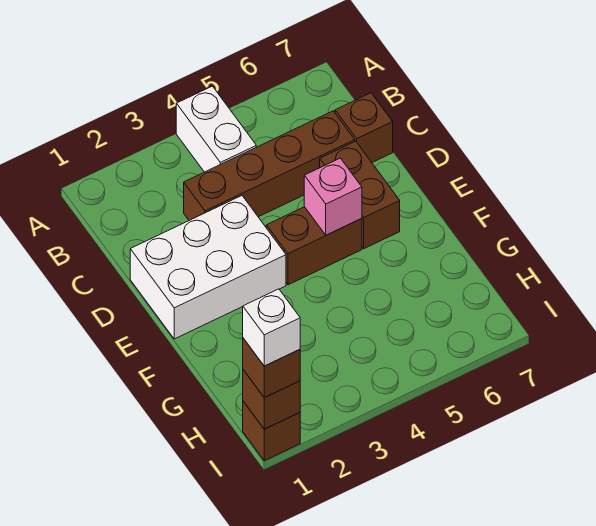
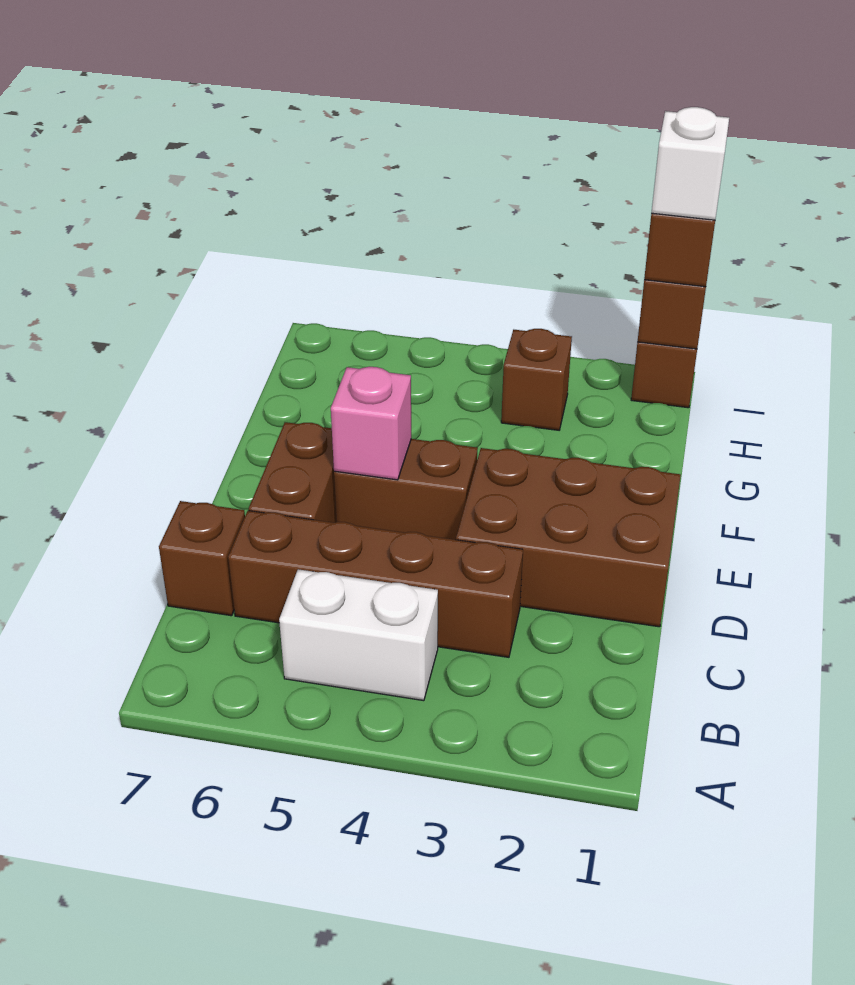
white 1x2 brick [176,86,256,172] -> white 1x2 brick turned to [279,569,438,701]
white 2x3 brick [130,196,286,339] -> brown 2x3 brick [456,448,681,627]
none -> brown 1x1 brick [501,329,572,430]

